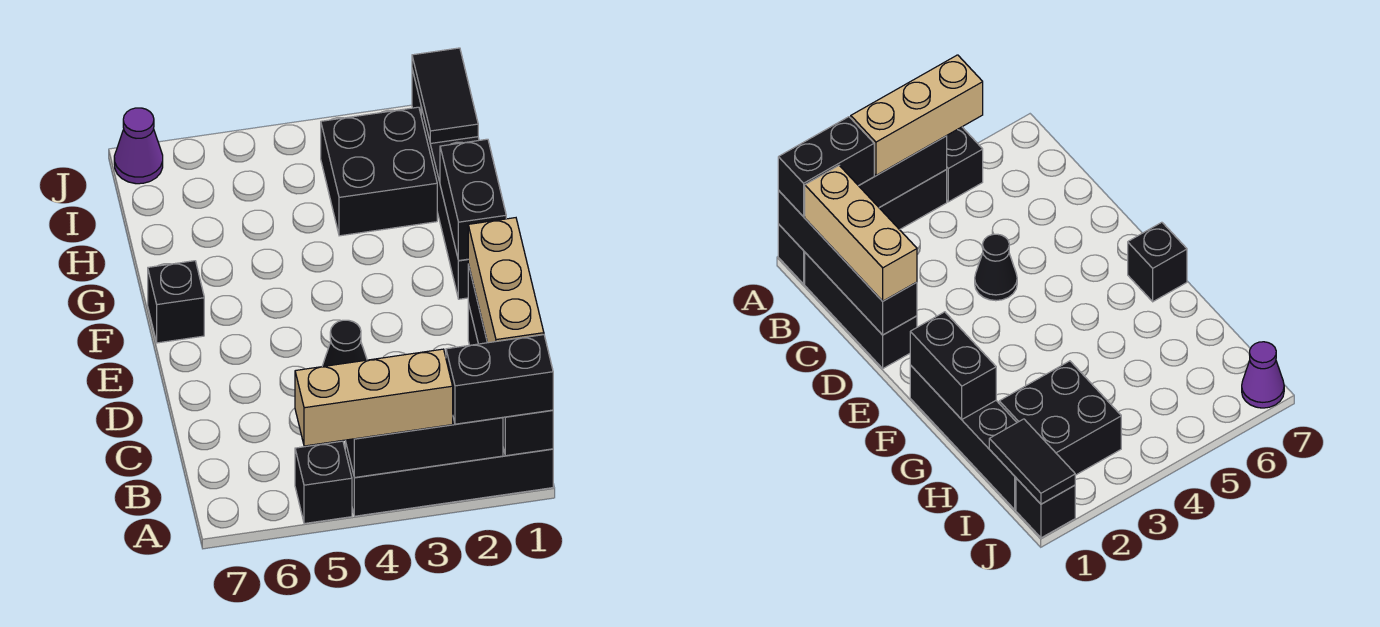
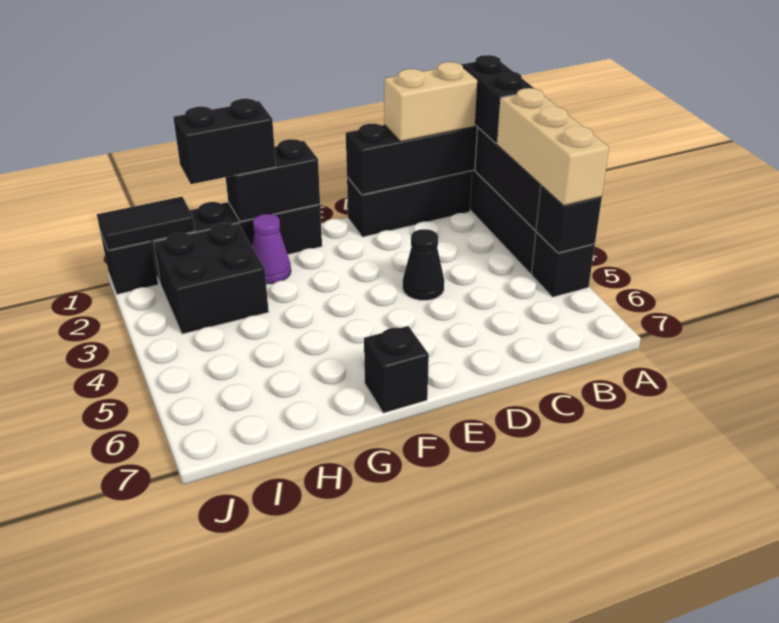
none -> black 1x1 brick [536,186,602,253]
tan 1x3 brick [468,218,544,343] -> tan 1x2 brick [384,62,477,142]
none -> black 1x2 brick [173,99,276,184]
purple 1x1 cone [114,108,163,184] -> purple 1x1 cone moved to [252,214,291,284]

